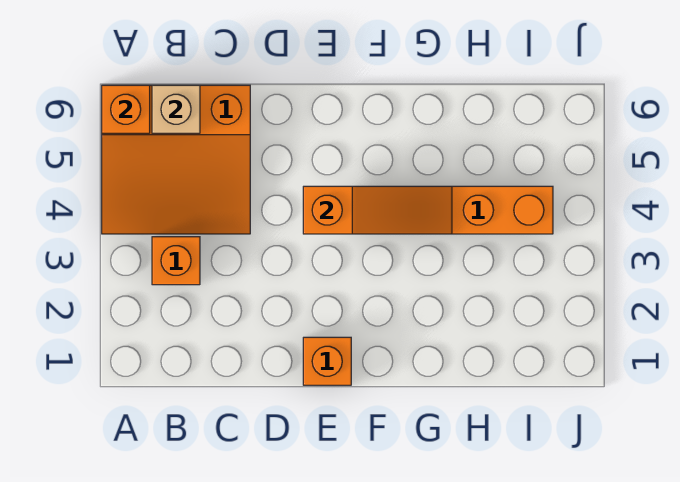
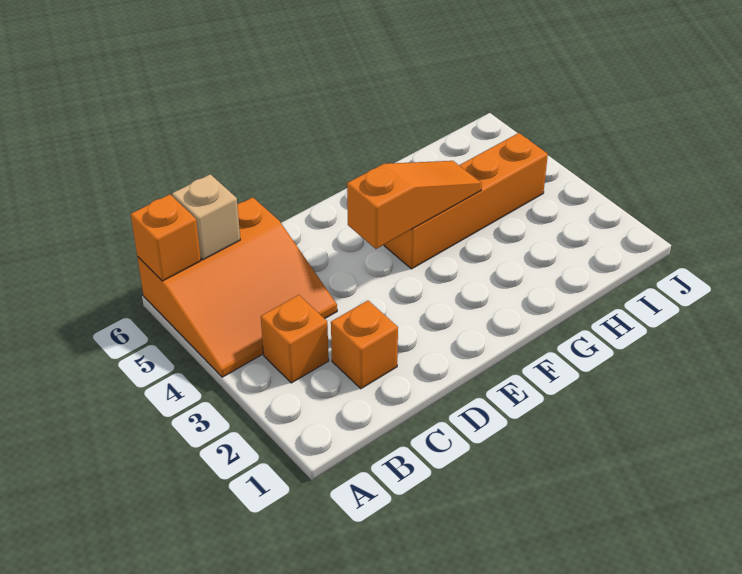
orange 1x1 brick [303,337,351,385] -> orange 1x1 brick moved to [331,301,398,389]

